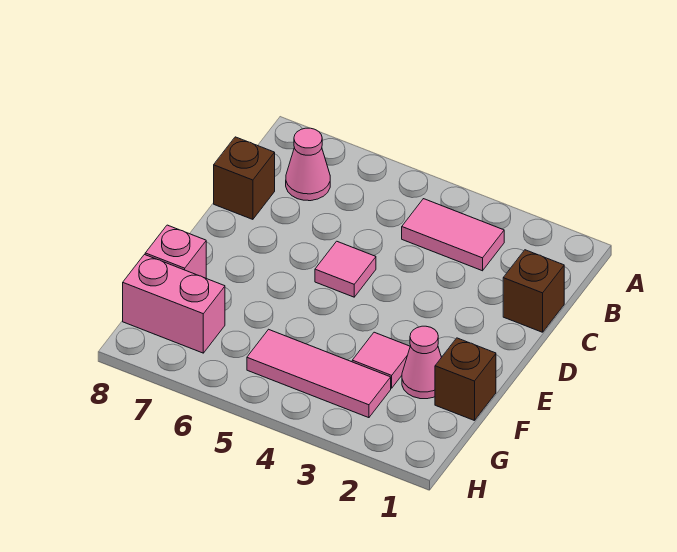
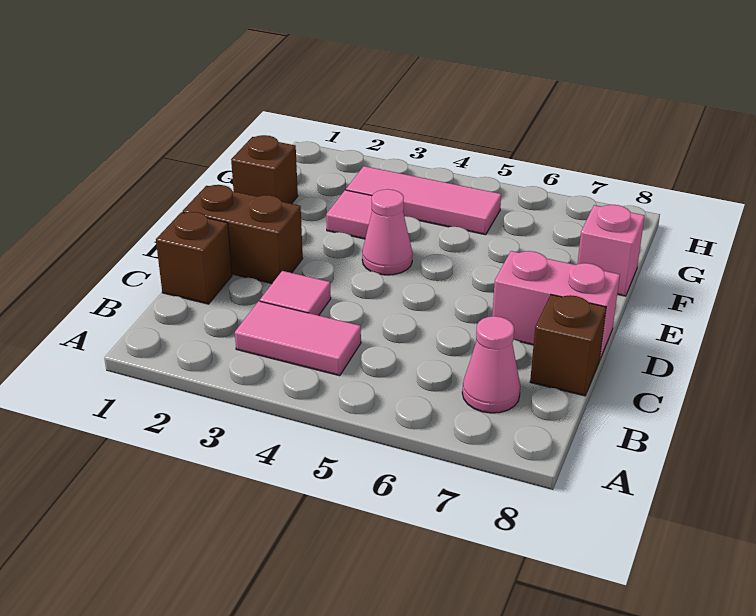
none -> brown 1x2 brick [183,185,303,283]
pink 1x1 tile [315,241,376,297] -> pink 1x1 tile moved to [260,271,331,315]
pink 1x1 cone [402,326,441,399] -> pink 1x1 cone moved to [362,189,413,275]
pink 1x2 brick [123,255,225,353] -> pink 1x2 brick moved to [492,251,620,361]

